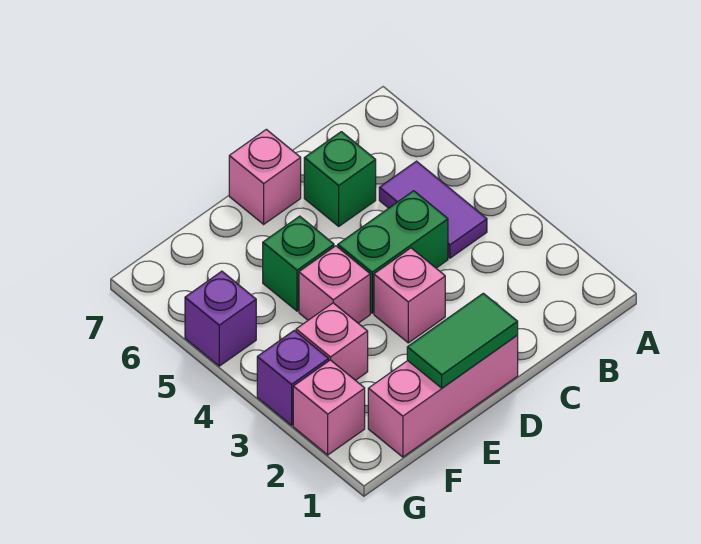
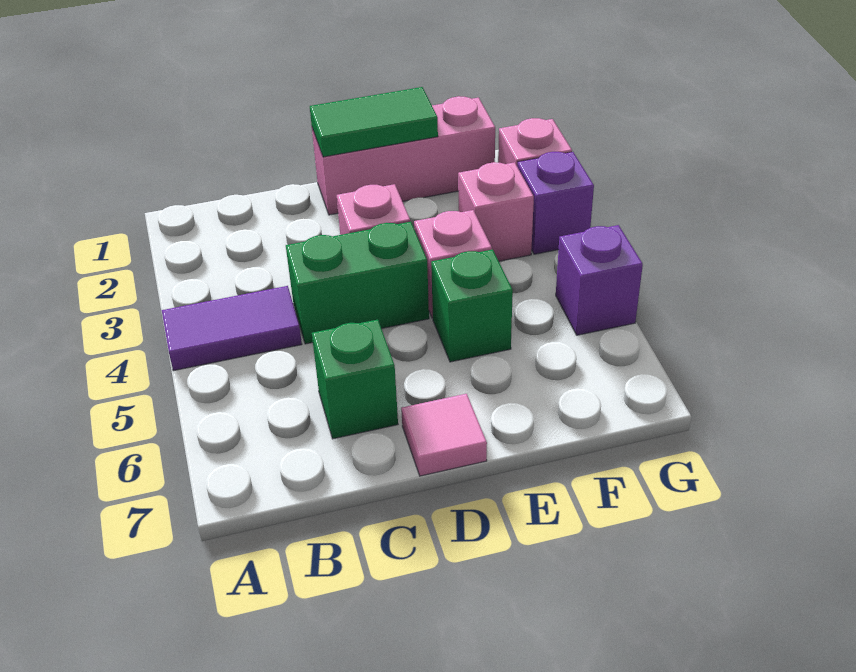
purple 1x2 tile [379,161,487,258] -> purple 1x2 tile turned to [162,286,302,371]
pink 1x1 brick [229,129,301,224] -> pink 1x1 tile [401,394,487,476]

